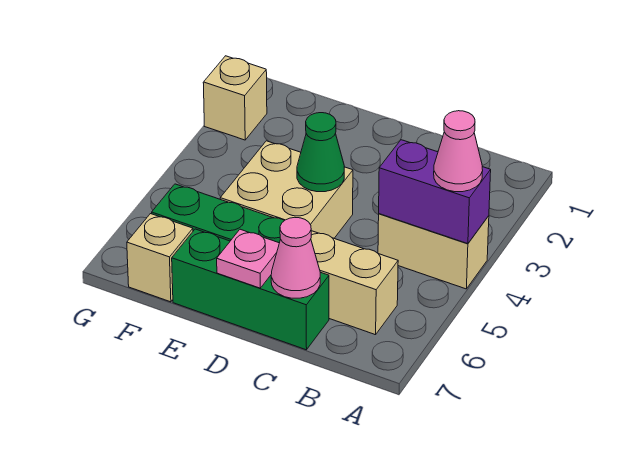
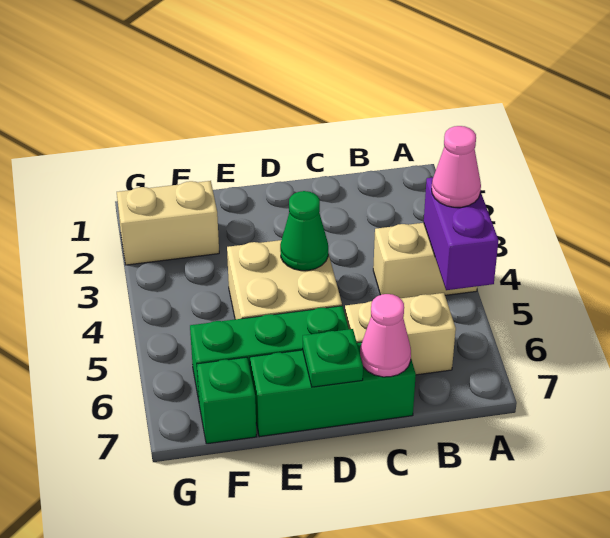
purple 1x2 brick [379,140,491,244] -> purple 1x2 brick turned to [424,178,499,290]
pink 1x1 plate [217,229,279,288] -> green 1x1 plate [303,329,363,387]
tan 1x1 brick [127,214,193,302] -> green 1x1 brick [197,357,257,444]
tan 1x1 brick [203,56,267,140] -> tan 1x2 brick [117,181,219,265]

